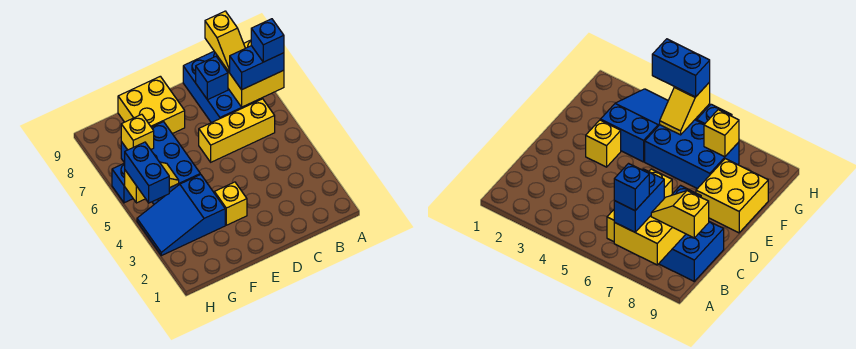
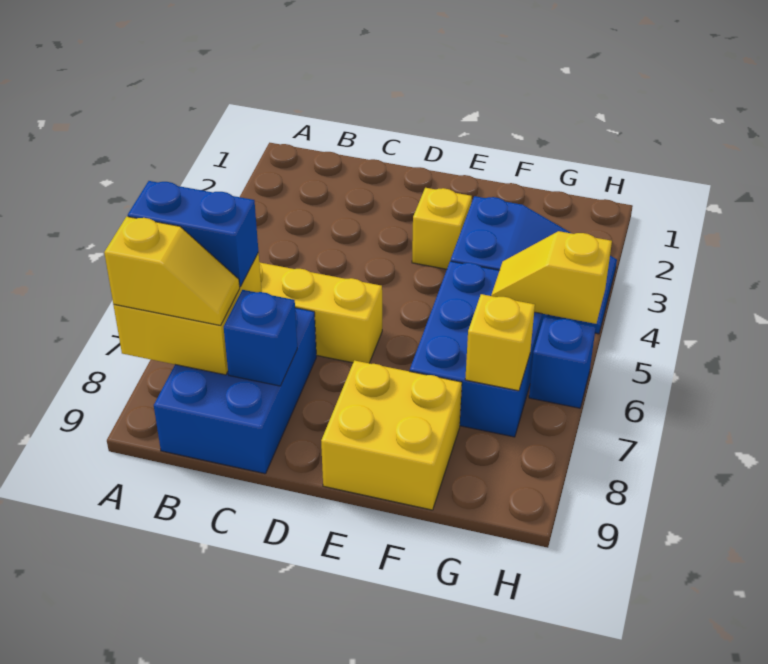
blue 1x1 brick [251,19,284,62] -> none
yellow 1x2 slope [205,11,245,72] -> yellow 1x2 slope turned to [104,217,240,325]
blue 1x2 brick [125,142,169,203] -> none

